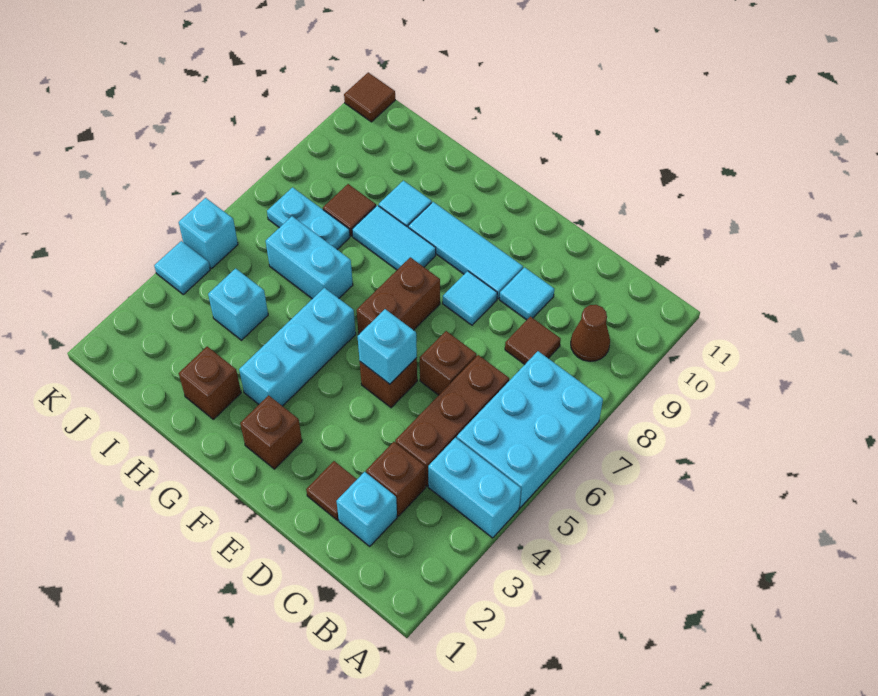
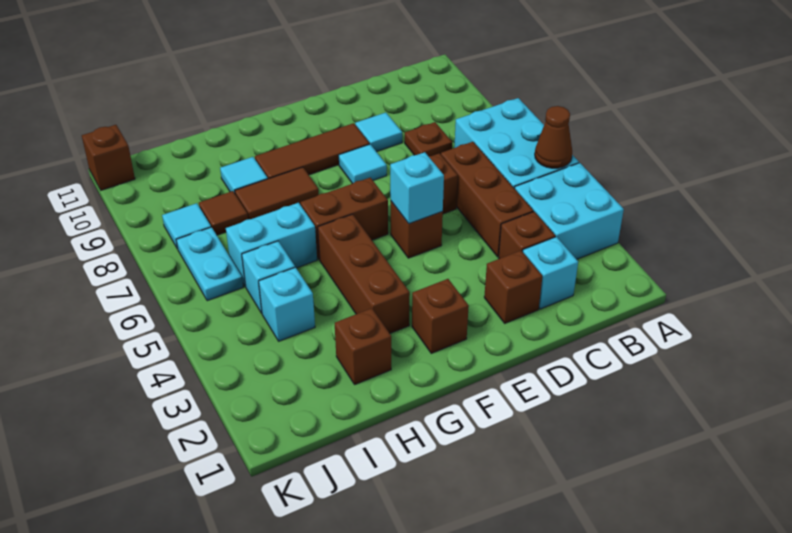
cyan 1x2 brick [428,438,521,538] -> cyan 2x2 brick [515,163,624,259]
brown 1x1 cone [571,305,610,361] -> brown 1x1 cone moved to [535,106,572,168]
brown 1x1 tile [505,317,561,364] -> brown 1x1 plate [405,122,452,156]
brown 1x1 tile [306,461,357,520] -> brown 1x1 brick [484,251,542,323]
cyan 1x3 tile [408,202,523,299] -> brown 1x3 tile [255,123,370,179]
brown 1x2 brick [357,257,440,334] -> brown 1x2 brick turned to [300,178,388,259]
cyan 1x3 brick [239,288,356,406] -> brown 1x3 brick [318,214,410,333]
cyan 1x2 tile [352,205,436,270] -> brown 1x2 tile [235,167,319,219]
cyan 1x2 plate [267,187,350,249] -> cyan 1x2 plate turned to [176,227,243,301]
cyan 1x1 tile [154,241,210,294] -> cyan 1x1 tile moved to [162,203,211,249]
cyan 1x1 brick [179,198,238,268] -> cyan 1x1 brick moved to [242,241,295,313]
brown 1x1 tile [344,73,395,122] -> brown 1x1 brick [82,125,135,190]

